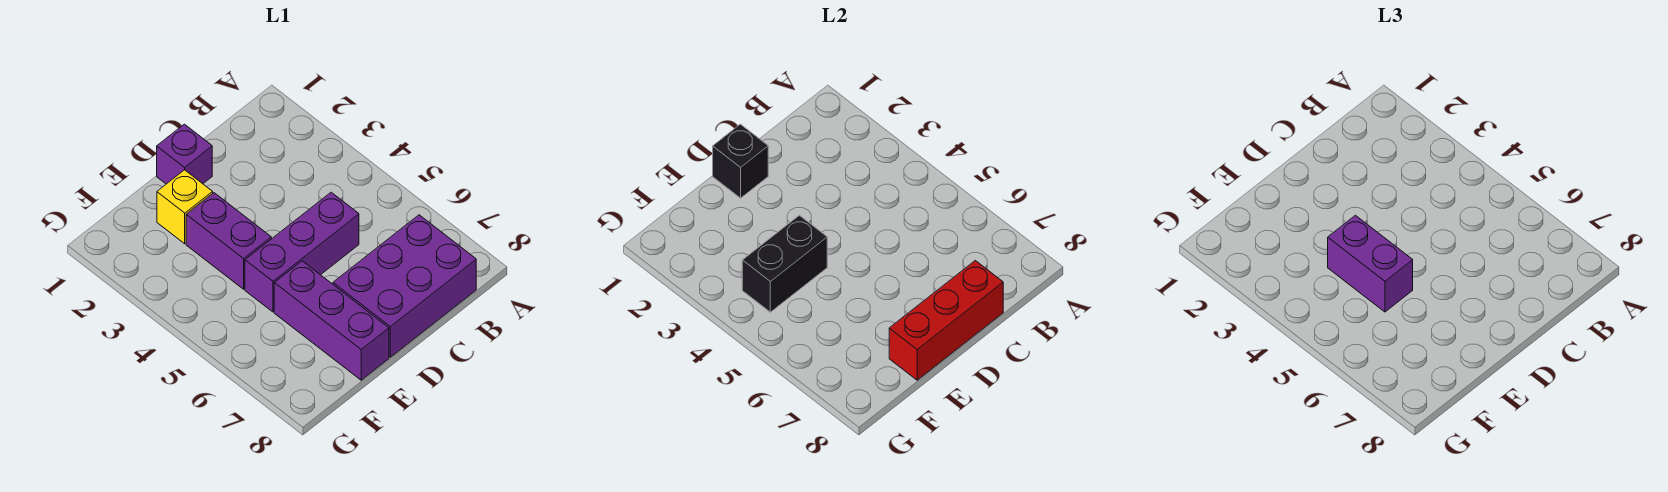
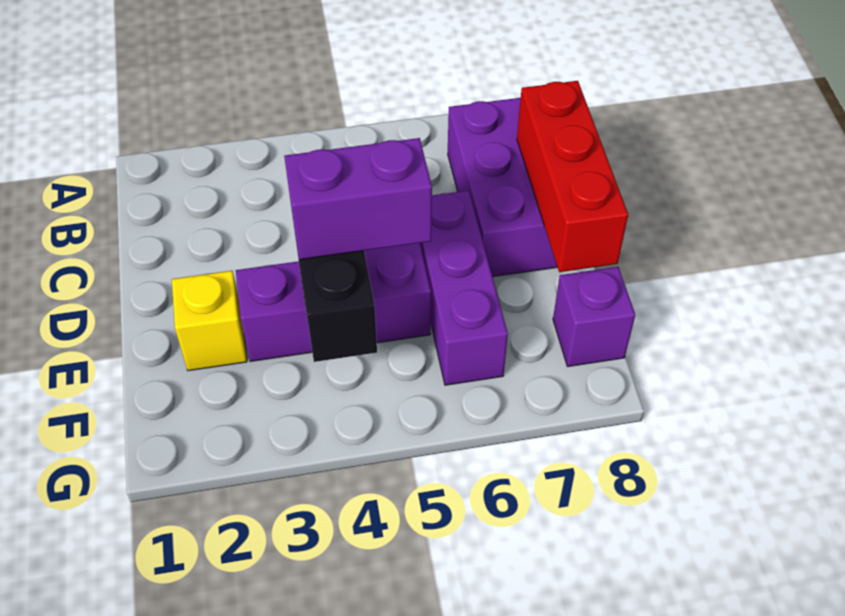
purple 1x1 brick [157,124,212,184] -> purple 1x1 brick moved to [553,267,635,367]
black 1x1 brick [713,124,768,198] -> none
purple 1x3 brick [274,261,389,380] -> purple 1x3 brick turned to [420,191,508,385]

